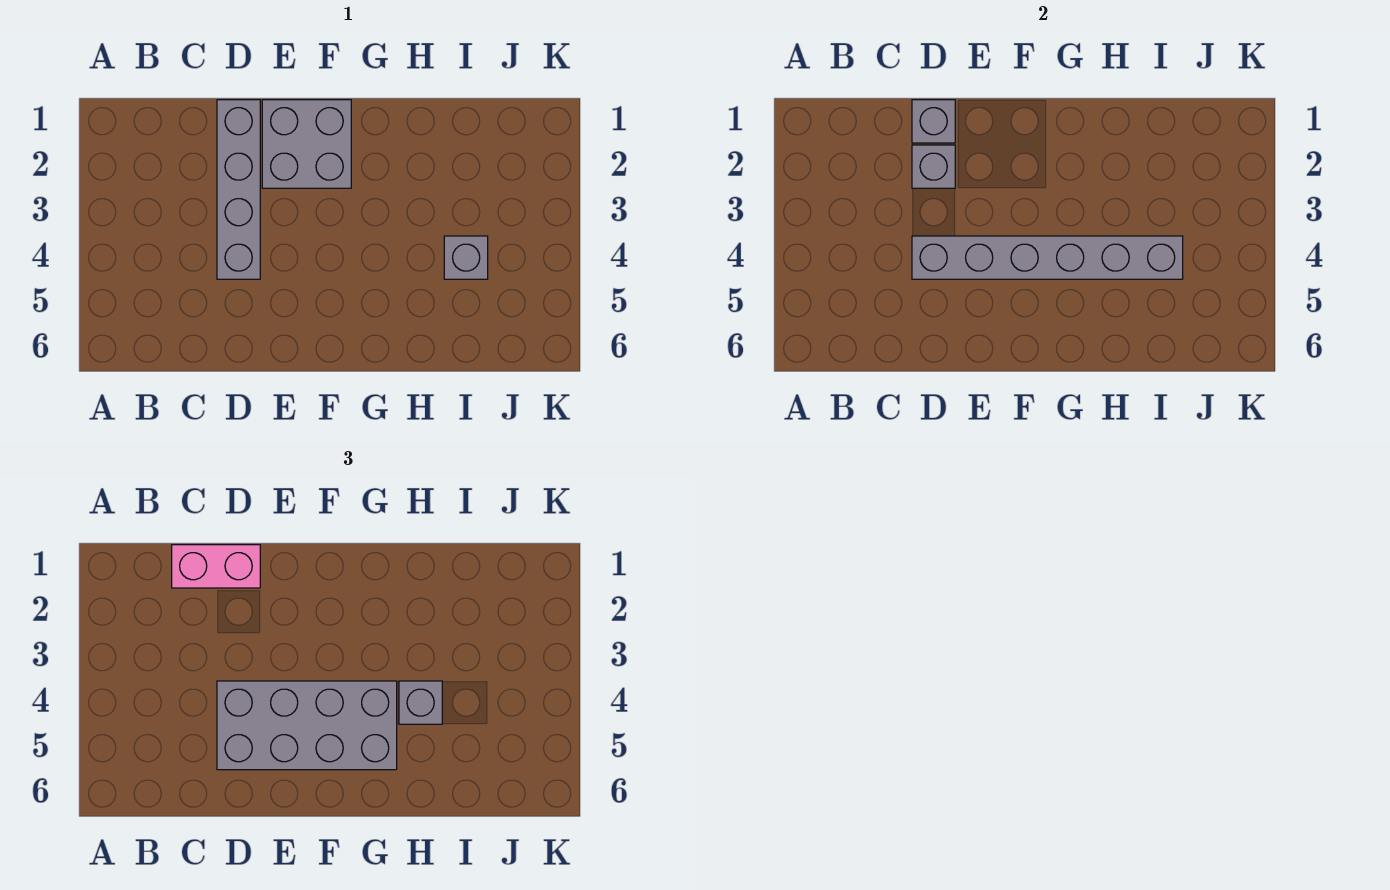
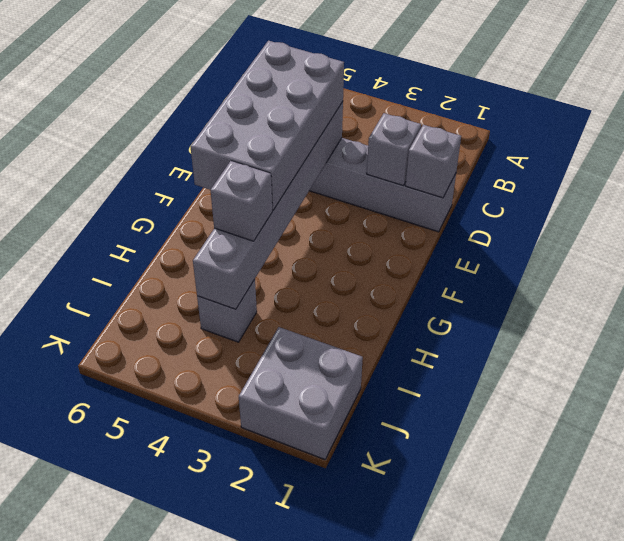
pink 1x2 brick [172,545,260,588] -> none
grey 2x2 brick [262,100,351,188] -> grey 2x2 brick moved to [239,327,363,459]

